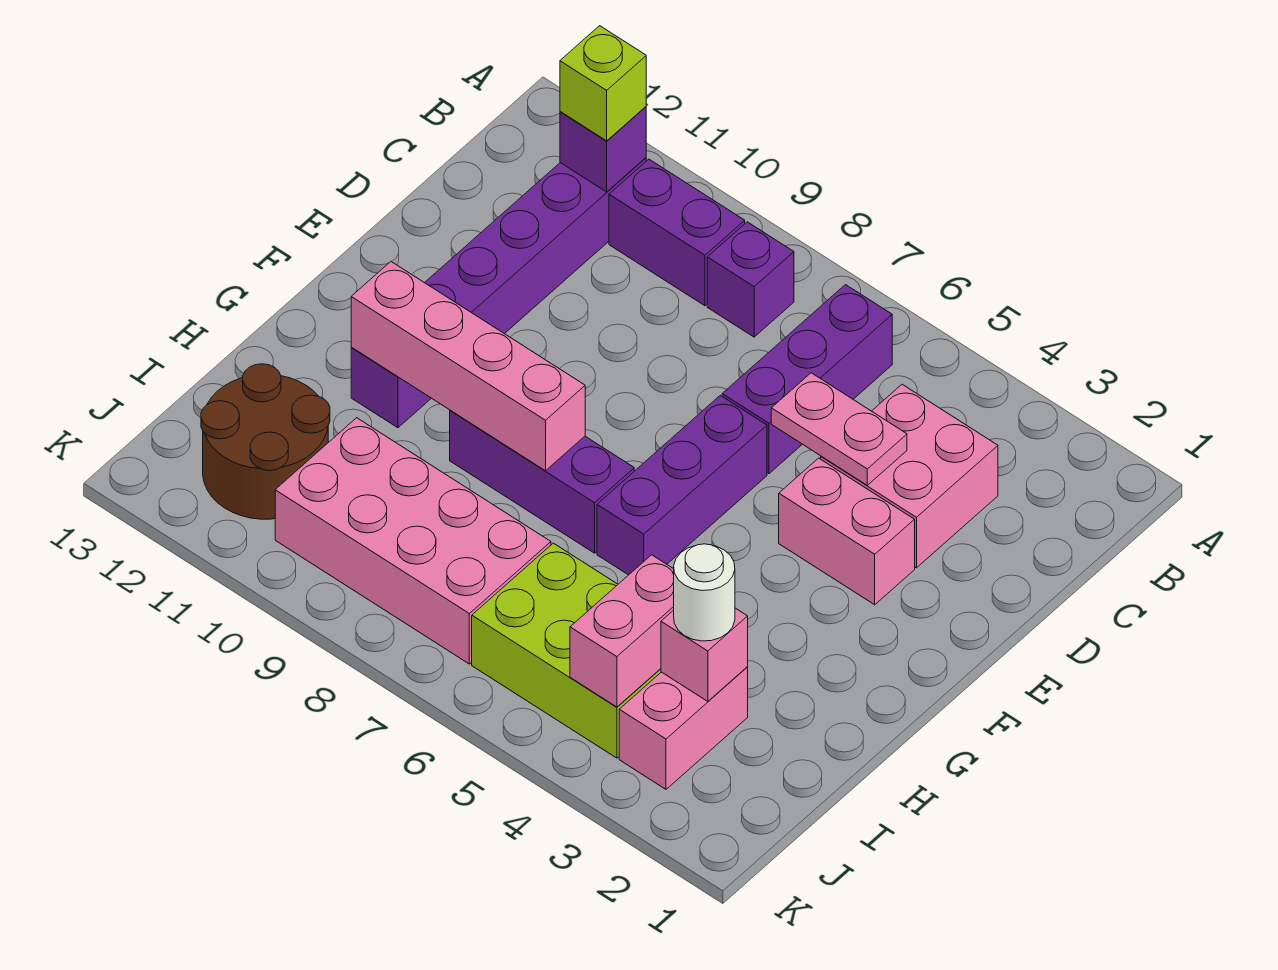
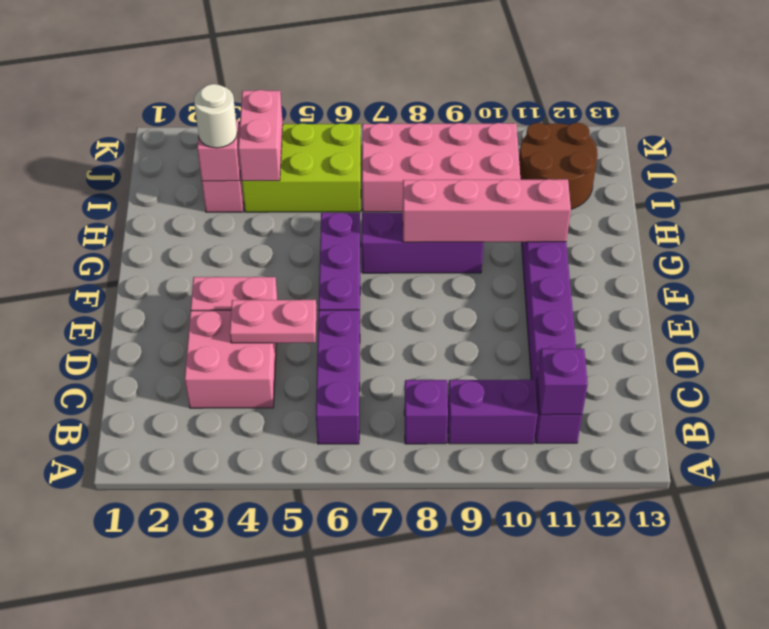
lime 1x1 brick [560,26,646,141] -> none

